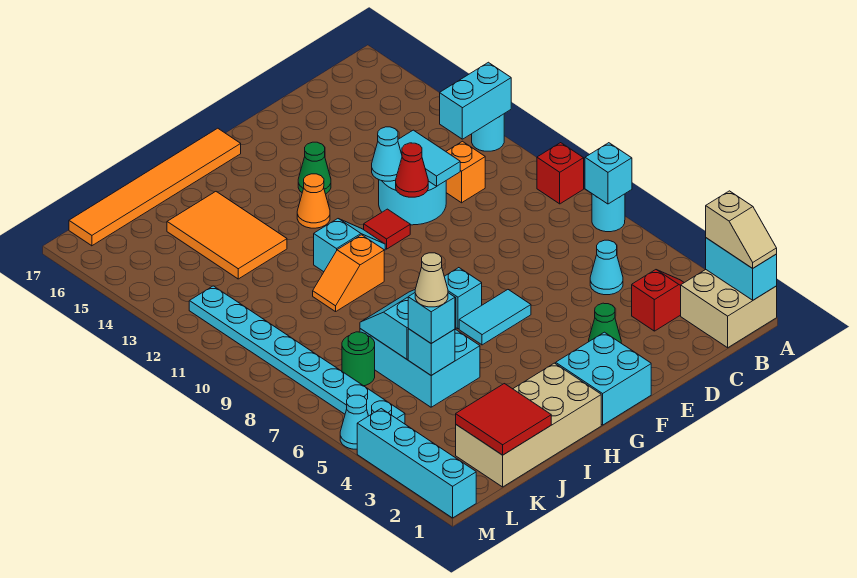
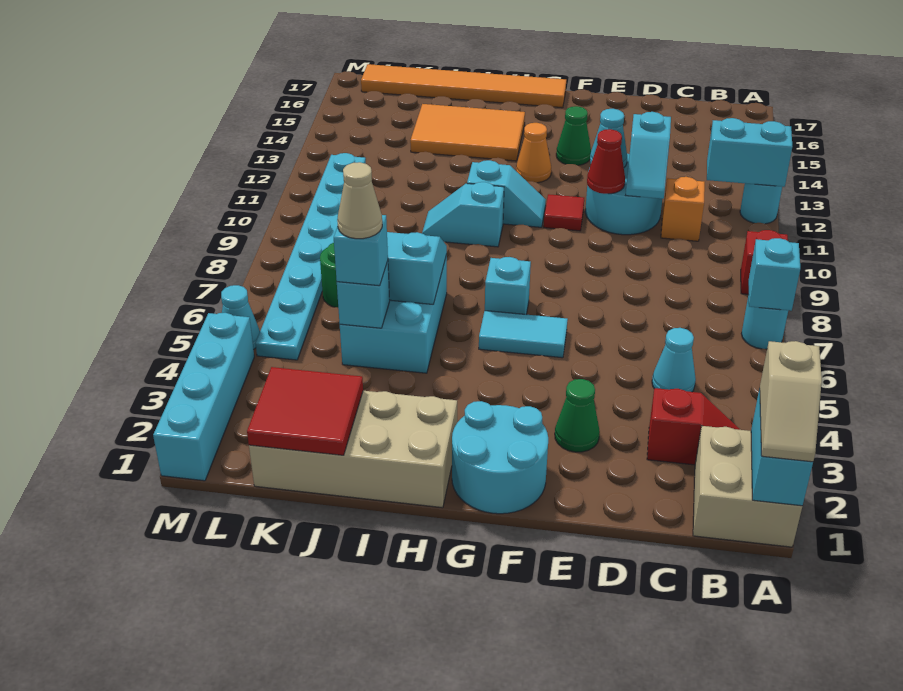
cyan 1x2 tile [398,130,460,186] -> cyan 1x2 slope [626,112,671,199]
cyan 2x2 brick [556,332,651,425] -> cyan 2x2 round brick [452,401,548,514]
orange 1x2 slope [313,235,384,312] -> cyan 1x2 slope [422,182,504,247]
orange 2x3 tile [167,192,287,279] -> orange 2x3 tile turned to [410,104,525,161]

